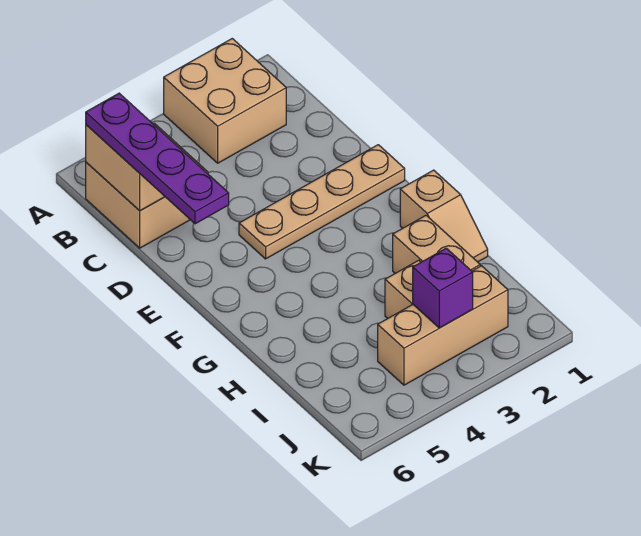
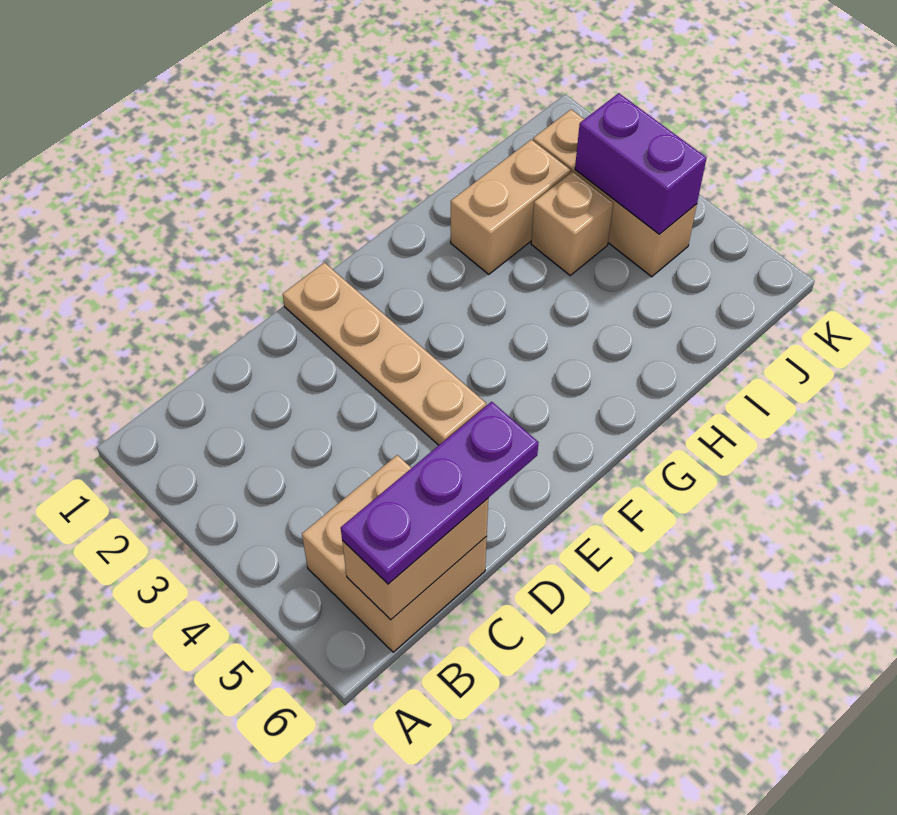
tan 2x2 brick [164,39,286,163] -> none
purple 1x4 plate [86,93,229,224] -> purple 1x3 plate [341,402,539,584]
tan 1x2 slope [400,170,488,262] -> none
purple 1x1 brick [413,248,473,328] -> purple 1x2 brick [575,93,706,234]

